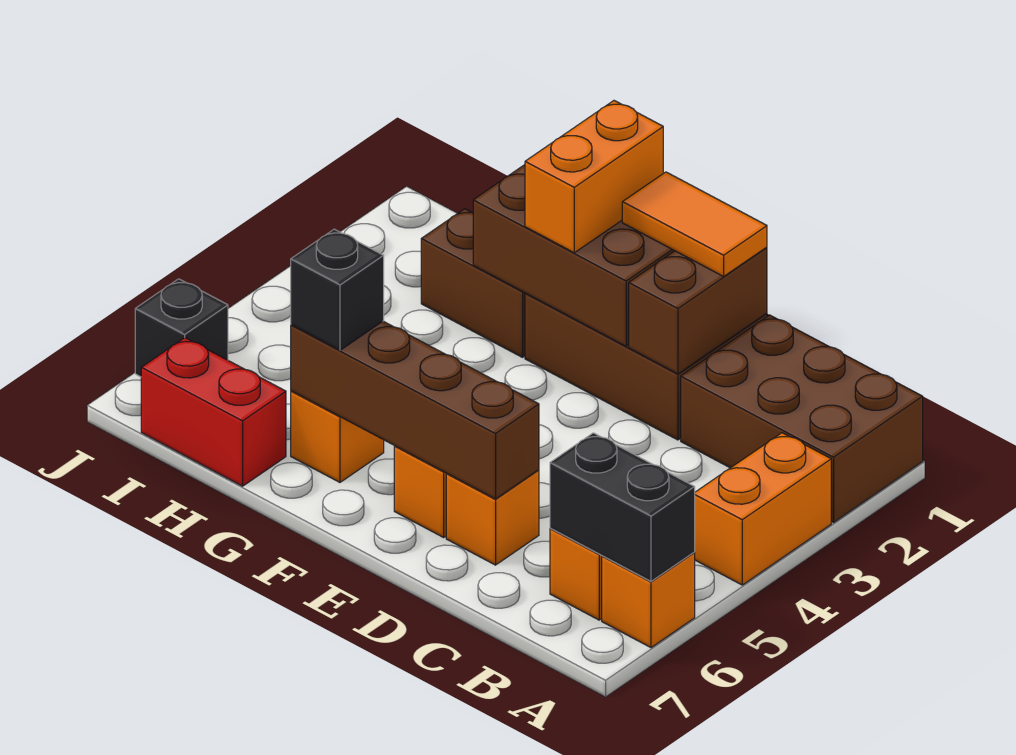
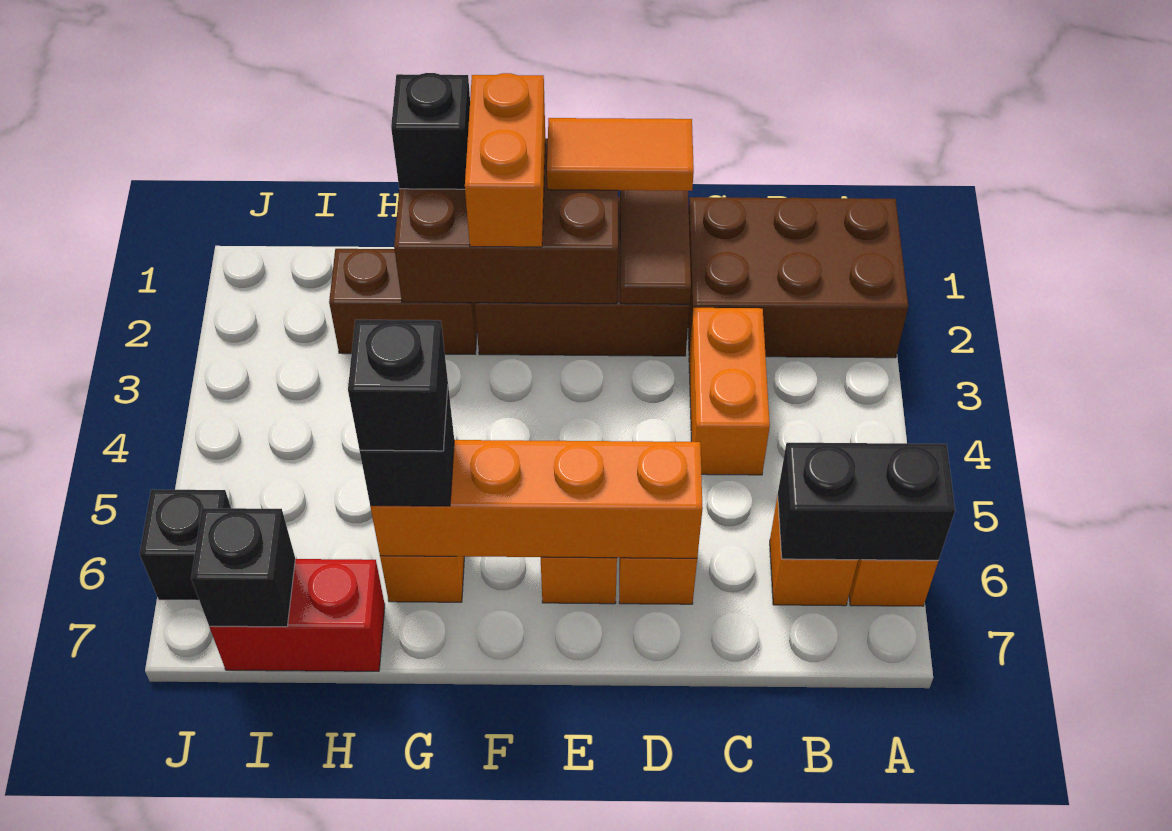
orange 1x2 brick [694,433,831,585] -> orange 1x2 brick moved to [689,308,770,475]
brown 1x2 brick [629,247,767,374] -> brown 1x2 tile [620,190,691,304]
brown 1x4 brick [291,321,539,499] -> orange 1x4 brick [370,440,703,558]
none -> black 1x1 brick [391,73,470,189]
none -> black 1x1 brick [348,320,448,451]
none -> black 1x1 brick [191,508,295,627]

